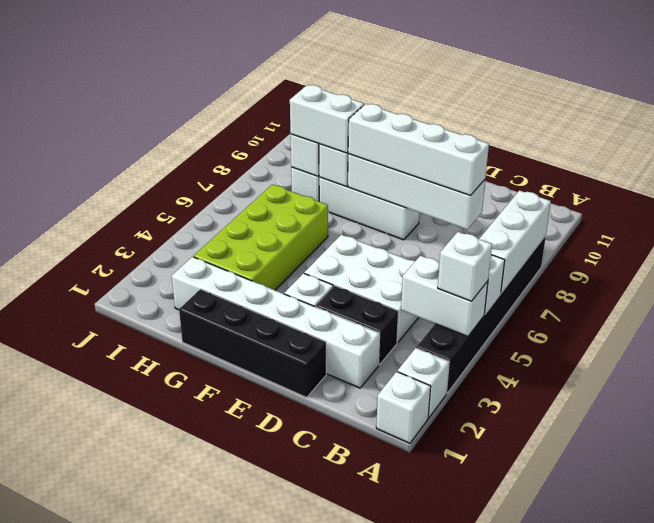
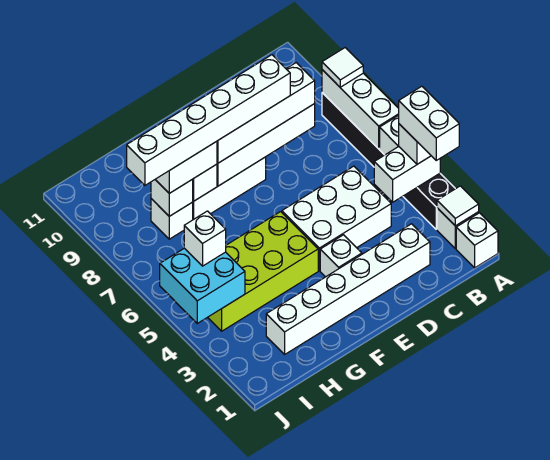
none -> white 1x1 tile [437,186,479,226]
none -> white 1x2 brick [399,86,459,160]
none -> white 1x1 tile [322,48,363,87]
black 1x2 brick [316,286,398,365] -> none
black 1x4 brick [179,289,326,397] -> none
none -> white 1x6 brick [127,55,290,185]
lime 2x4 brick [194,185,328,290] -> lime 2x4 brick turned to [208,212,318,331]
none -> cyan 2x2 brick [160,248,245,323]
none -> white 1x1 brick [184,211,226,266]

